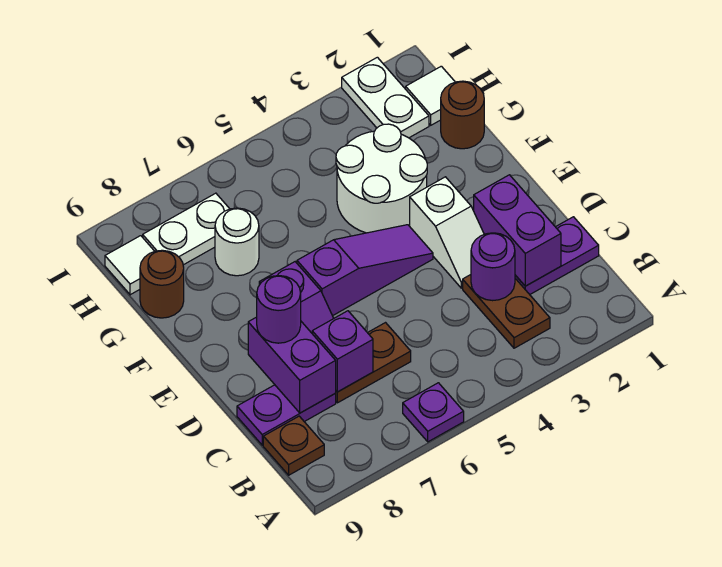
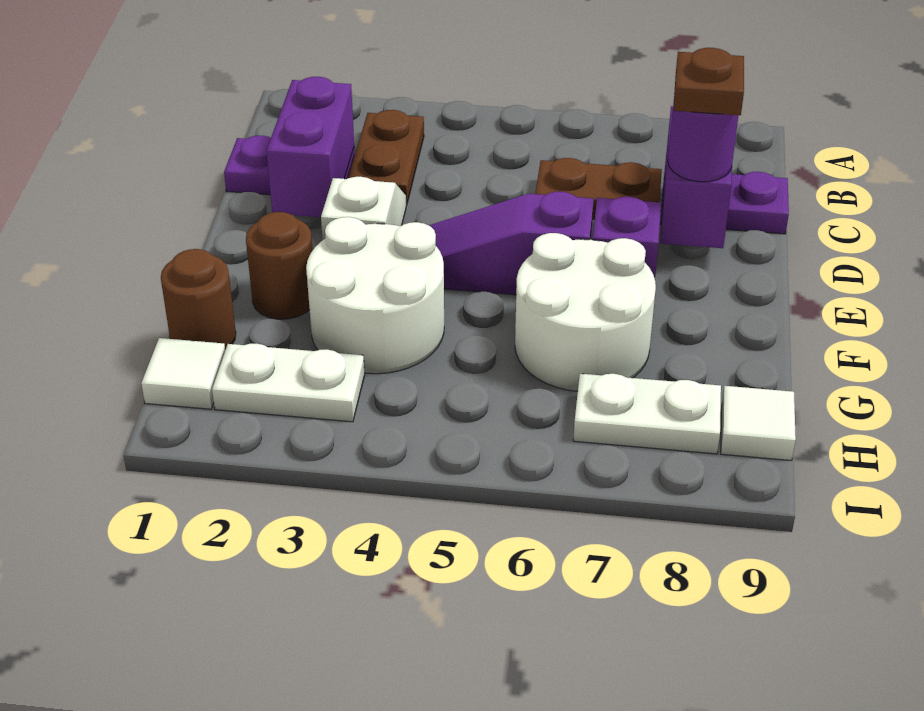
purple 1x1 plate [403,383,464,442] -> none
brown 1x1 plate [263,416,324,475] -> brown 1x1 plate moved to [674,48,744,115]
purple 1x1 round brick [471,233,515,301] -> none
purple 1x1 brick [312,311,373,392] -> none
white 1x1 round brick [215,208,259,276] -> white 2x2 round brick [515,233,656,391]
brown 1x1 round brick [140,250,184,318] -> brown 1x1 round brick moved to [246,212,313,319]
white 1x2 plate [342,57,429,138] -> white 1x2 plate turned to [212,344,365,422]

